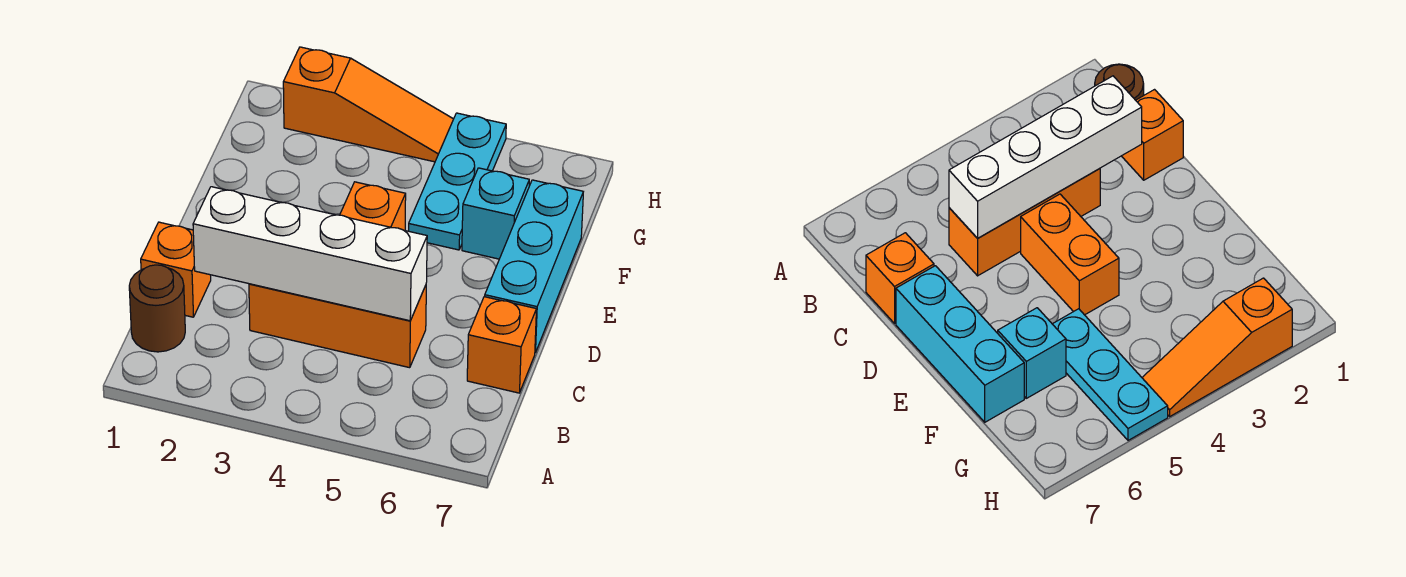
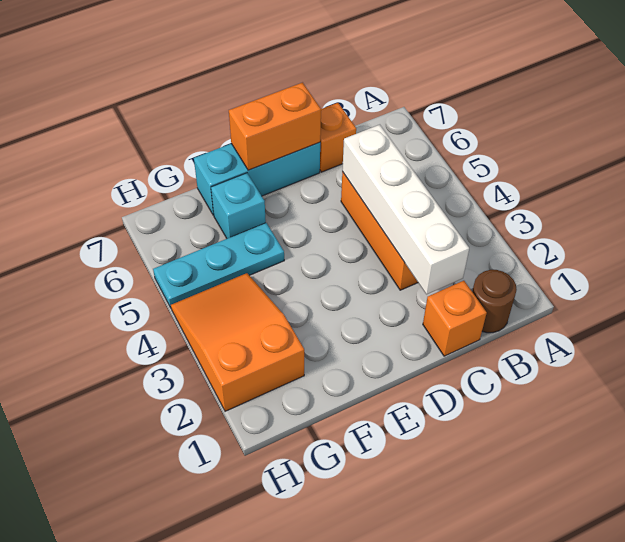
orange 1x2 brick [340,182,406,230] -> orange 1x2 brick moved to [229,83,321,170]
orange 1x3 slope [283,47,453,162] -> orange 2x3 slope [171,273,304,411]

